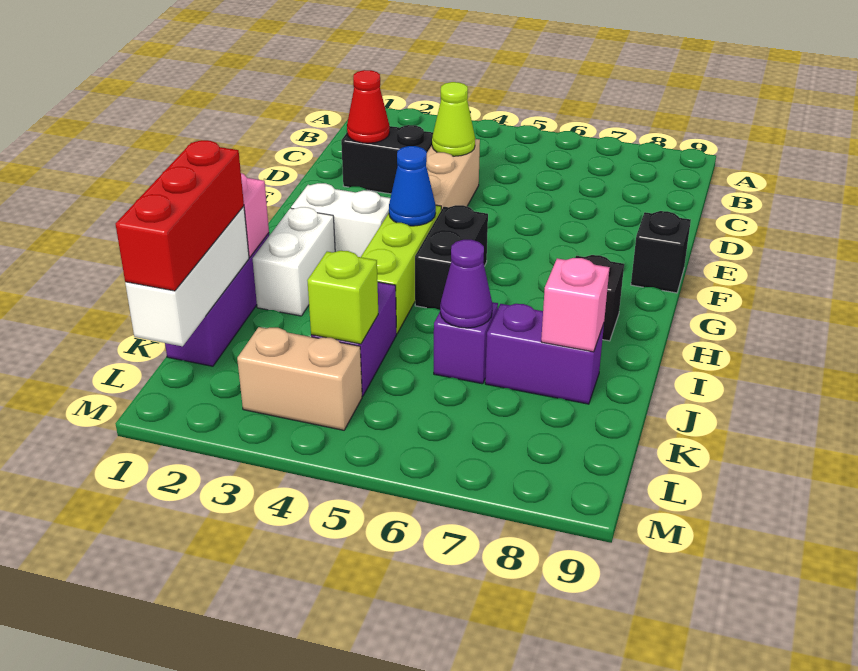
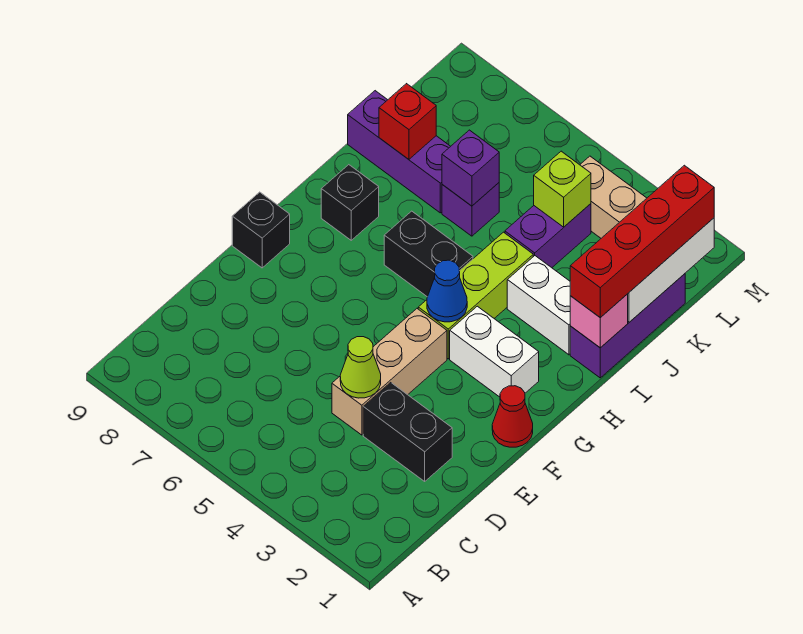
red 1x1 cone [347,70,390,143] -> red 1x1 cone moved to [492,386,533,447]
black 1x2 brick [415,205,488,310] -> black 1x2 brick turned to [384,211,473,297]
white 1x2 brick [253,207,335,316] -> white 1x2 brick turned to [507,256,570,355]
red 1x3 brick [116,140,244,291] -> red 1x4 brick [570,165,714,318]
purple 1x1 cone [440,240,492,328] -> purple 1x1 brick [442,130,499,206]
purple 1x2 brick [485,304,604,404] -> purple 1x3 brick [348,91,451,213]
pink 1x1 brick [541,258,610,352] -> red 1x1 brick [379,84,436,159]

